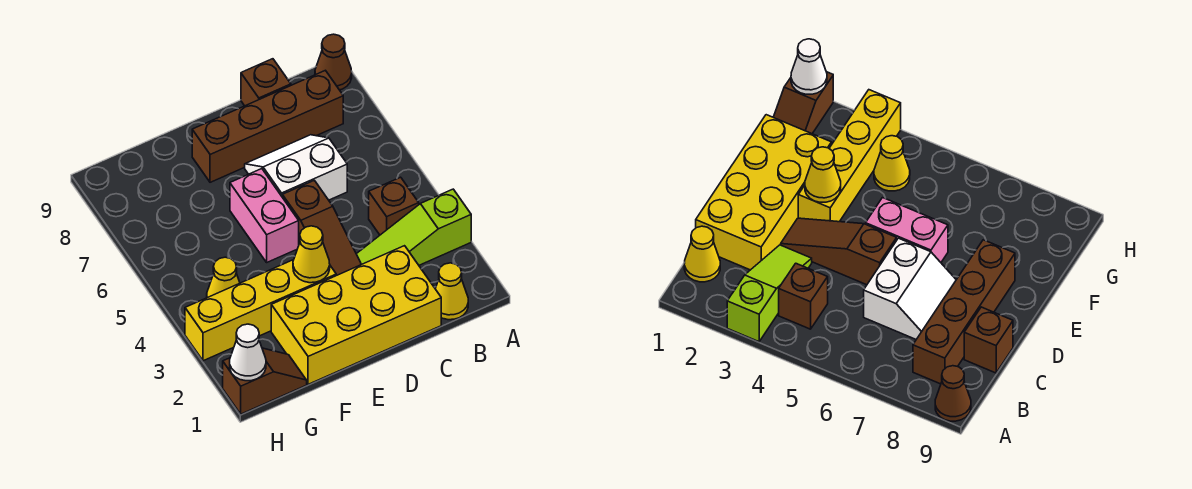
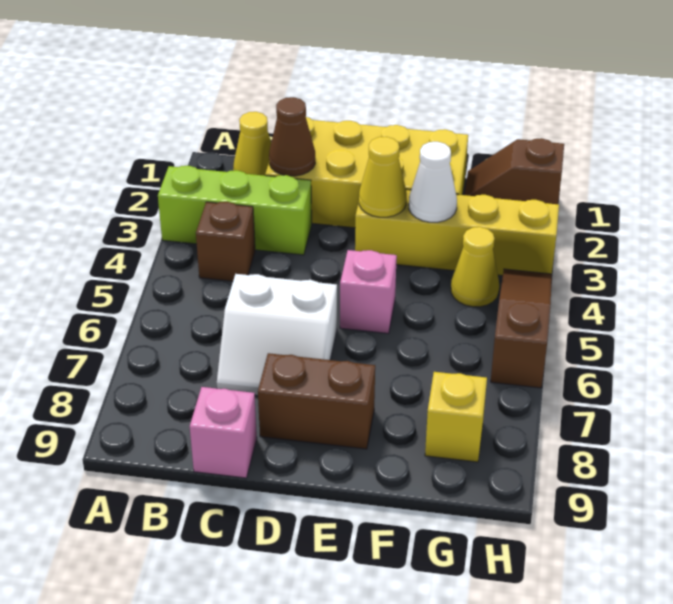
lime 1x3 slope [357,189,471,265] -> lime 1x3 brick [158,166,312,255]
brown 1x1 cone [315,34,352,90] -> brown 1x1 cone moved to [269,97,315,176]
brown 1x4 brick [192,70,343,182] -> brown 1x2 brick [258,353,375,449]
brown 1x1 brick [241,59,291,106] -> pink 1x1 brick [190,387,257,478]
brown 1x3 slope [282,180,361,275] -> brown 1x3 slope moved to [491,269,552,388]
pink 1x2 brick [230,169,299,262] -> pink 1x1 brick [340,250,397,334]
none -> yellow 1x1 brick [425,372,487,462]
white 1x1 cone [230,324,266,381] -> white 1x1 cone moved to [409,142,457,222]

